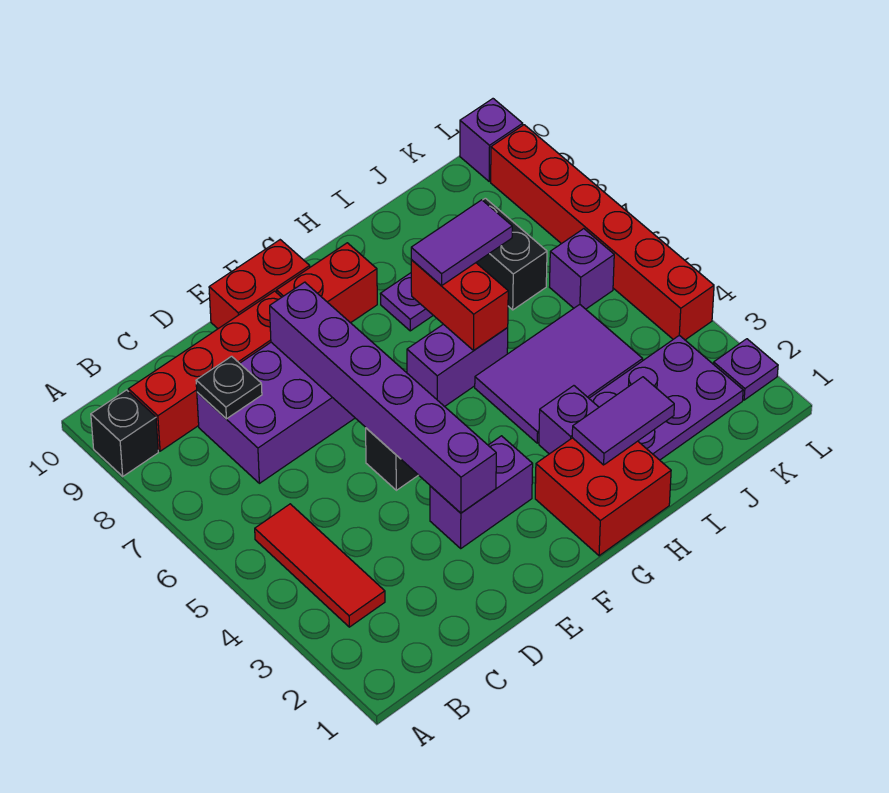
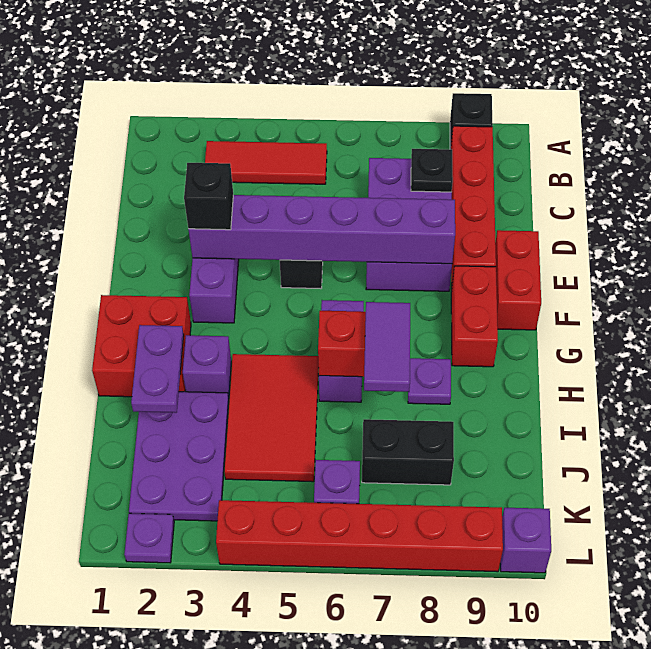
none -> black 1x1 brick [184,163,233,230]
purple 1x2 tile [572,377,674,465] -> purple 1x2 plate [131,325,184,413]
purple 2x3 tile [475,305,643,443] -> red 2x3 tile [224,354,319,482]

